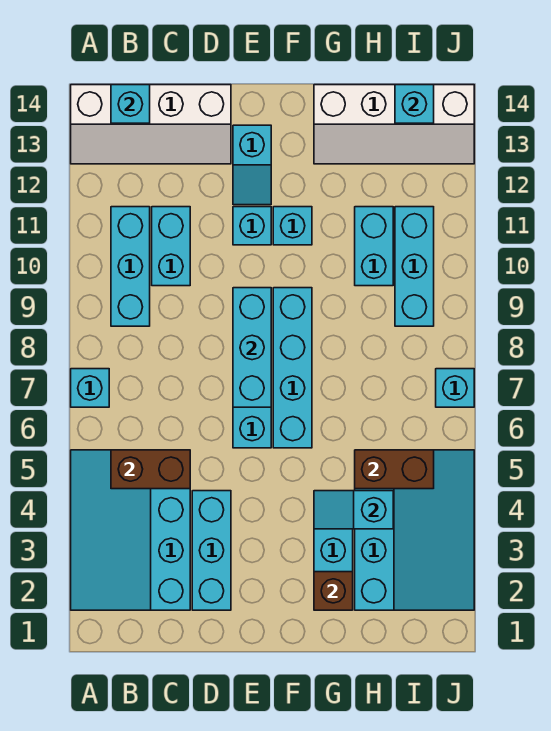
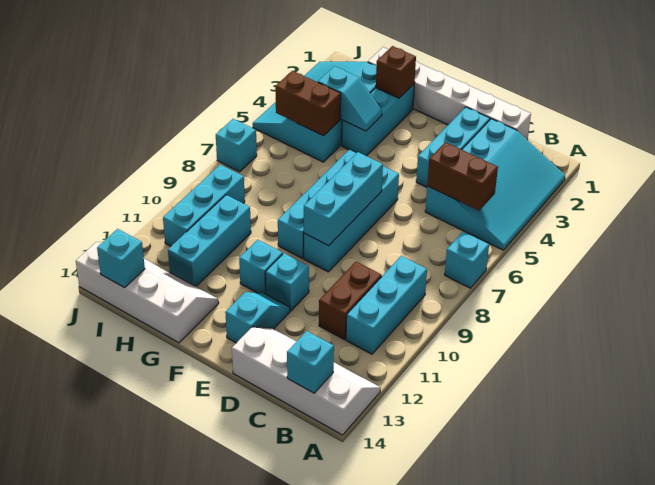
none -> white 1x6 brick [368,47,531,140]
cyan 1x2 brick [152,207,190,286] -> brown 1x2 brick [319,262,382,340]
cyan 1x2 brick [355,207,393,286] -> cyan 1x3 brick [168,195,251,286]

